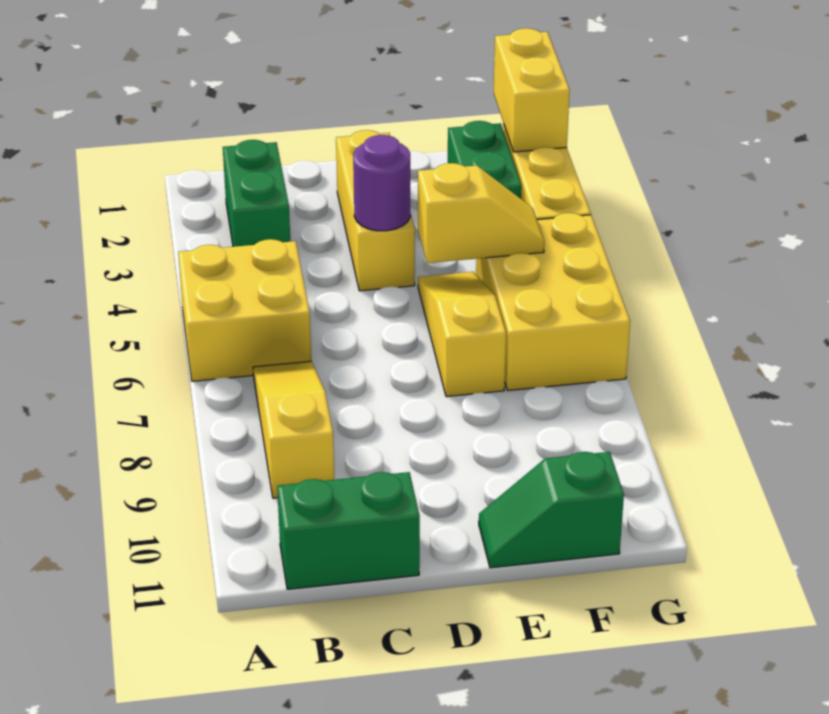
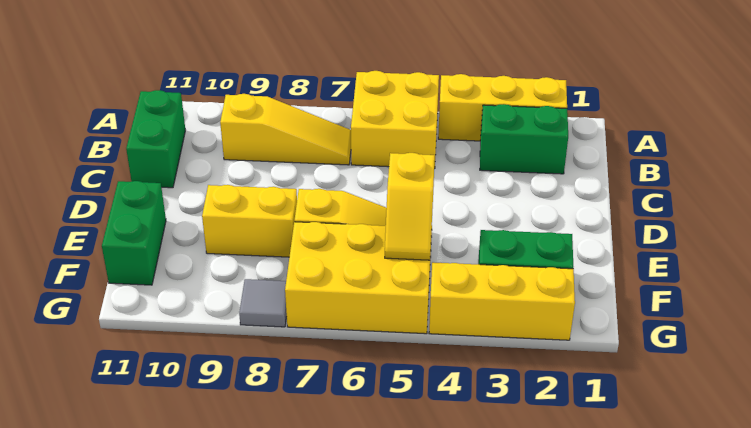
yellow 1x3 brick [336,130,415,291] -> yellow 1x3 brick moved to [438,74,567,141]
purple 1x1 round brick [353,135,410,231] -> none
green 1x2 slope [479,452,624,568] -> green 1x2 brick [102,181,166,285]
yellow 1x2 brick [494,28,570,152] -> yellow 1x2 brick moved to [202,185,297,257]
none -> grey 1x1 tile [239,279,287,327]

